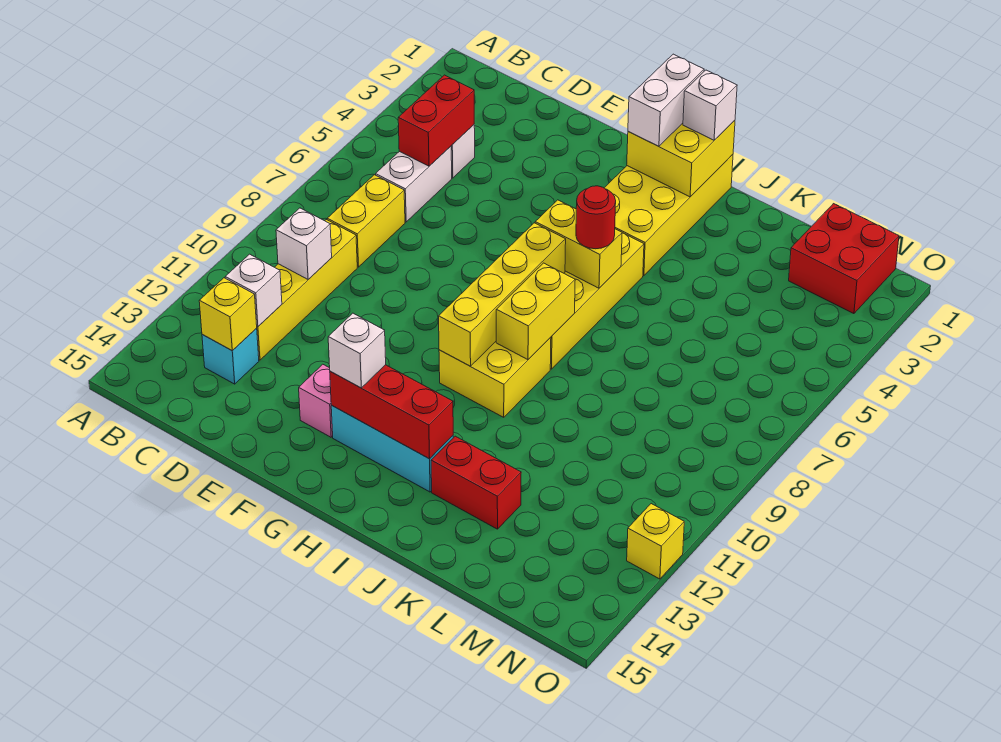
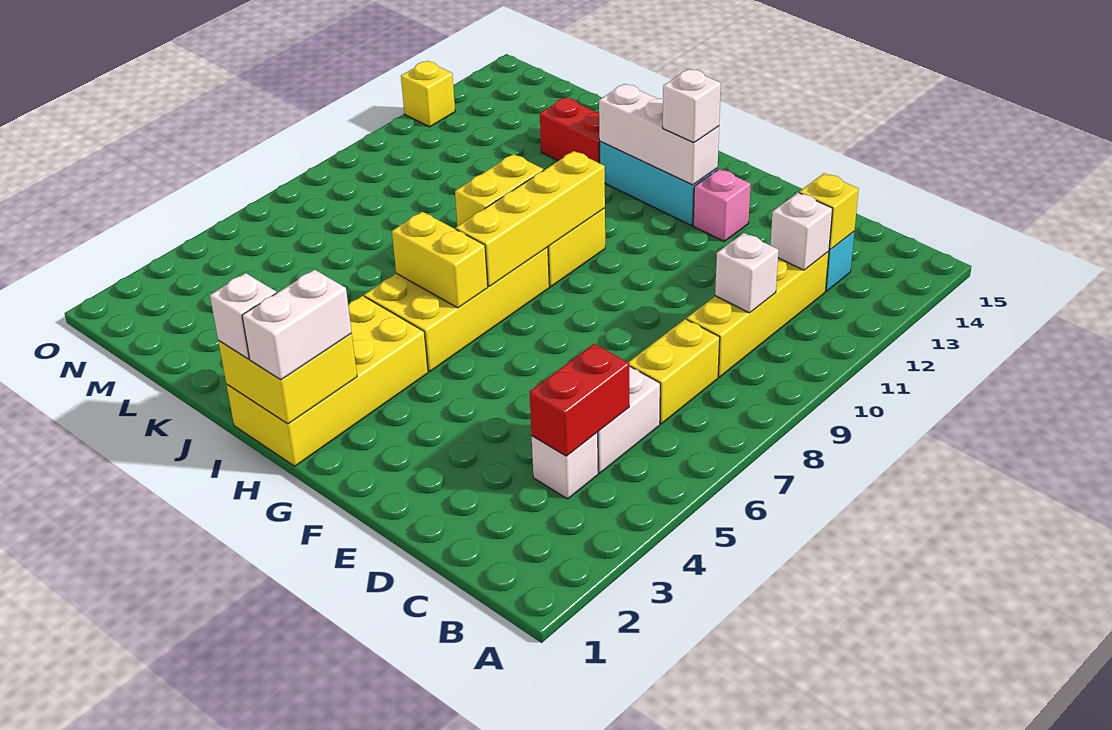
red 1x3 brick [330,365,453,459] -> white 1x3 brick [599,84,719,185]
red 1x1 round brick [576,186,616,249] -> none
red 2x2 brick [789,204,899,314] -> none

